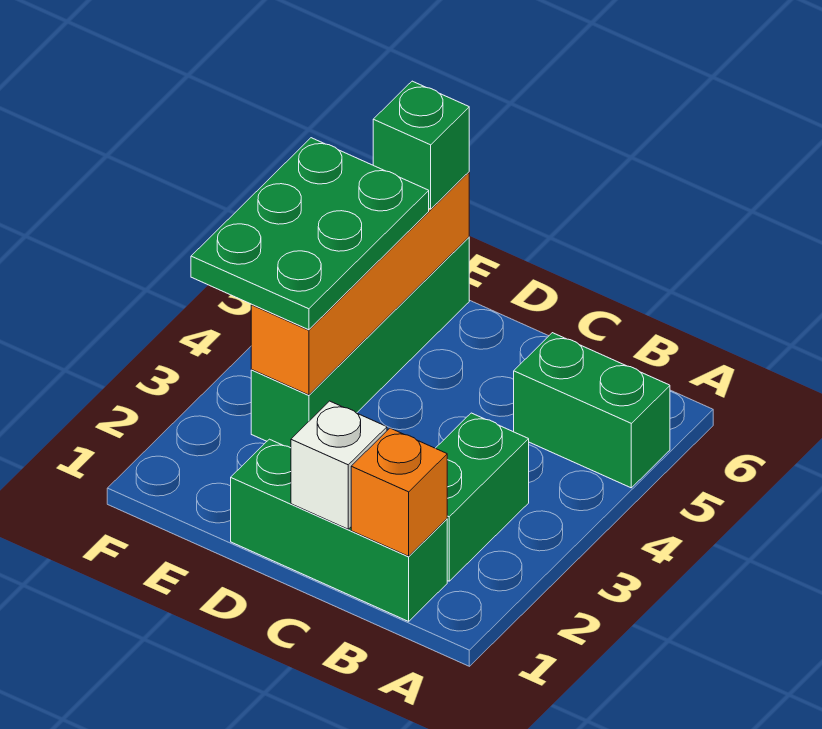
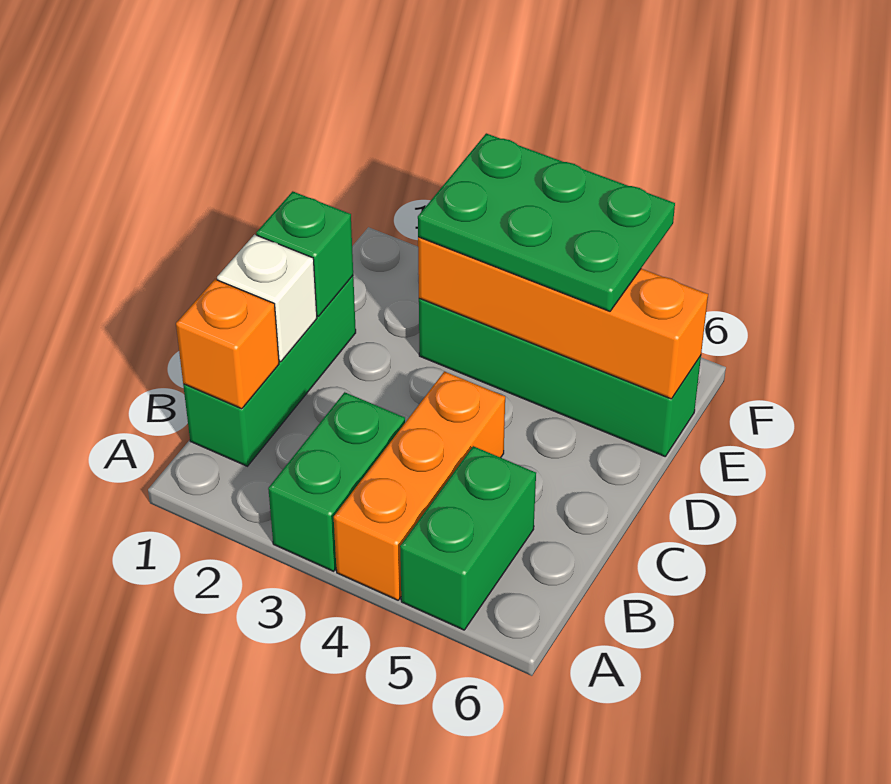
none -> orange 1x3 brick [334,372,505,600]
green 1x2 brick [436,413,529,581] -> green 1x2 brick turned to [268,392,405,571]
green 1x1 brick [373,81,469,209] -> green 1x1 brick moved to [256,191,353,316]

